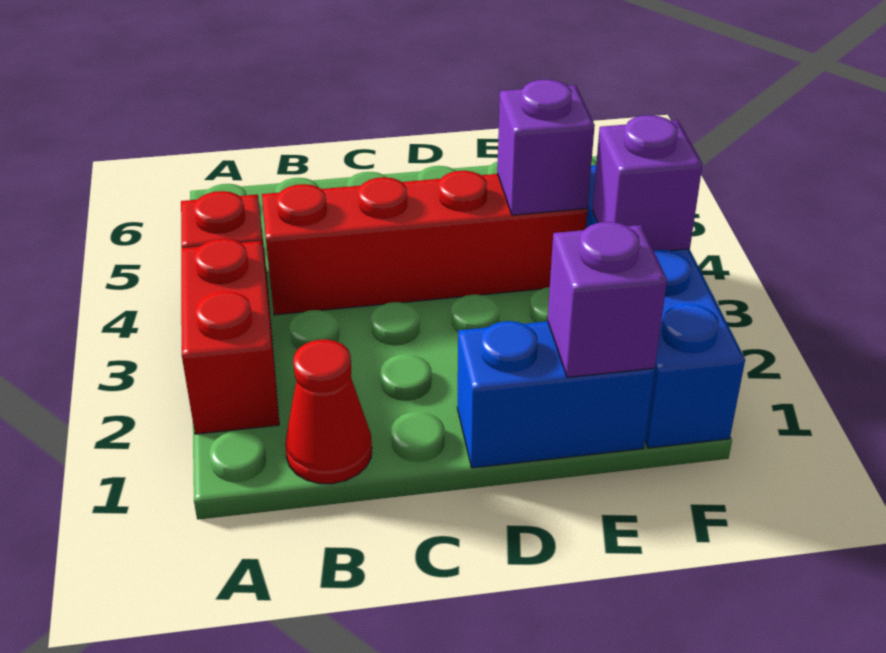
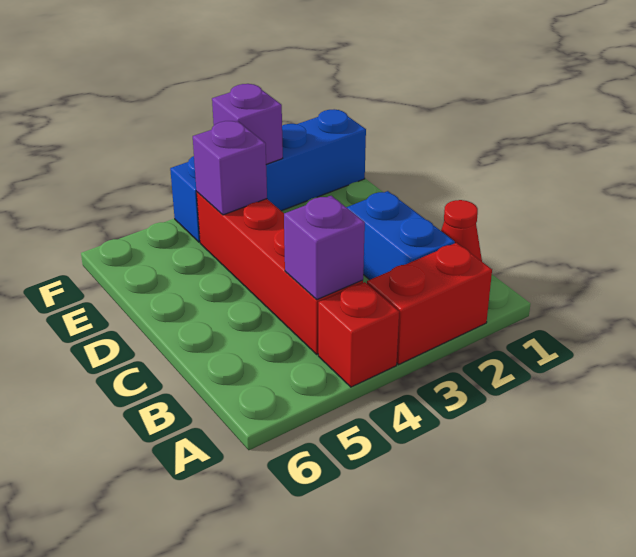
blue 1x2 brick [457,321,655,468] -> blue 1x2 brick moved to [347,191,455,280]
purple 1x1 brick [548,222,667,377] -> purple 1x1 brick moved to [284,196,365,299]

